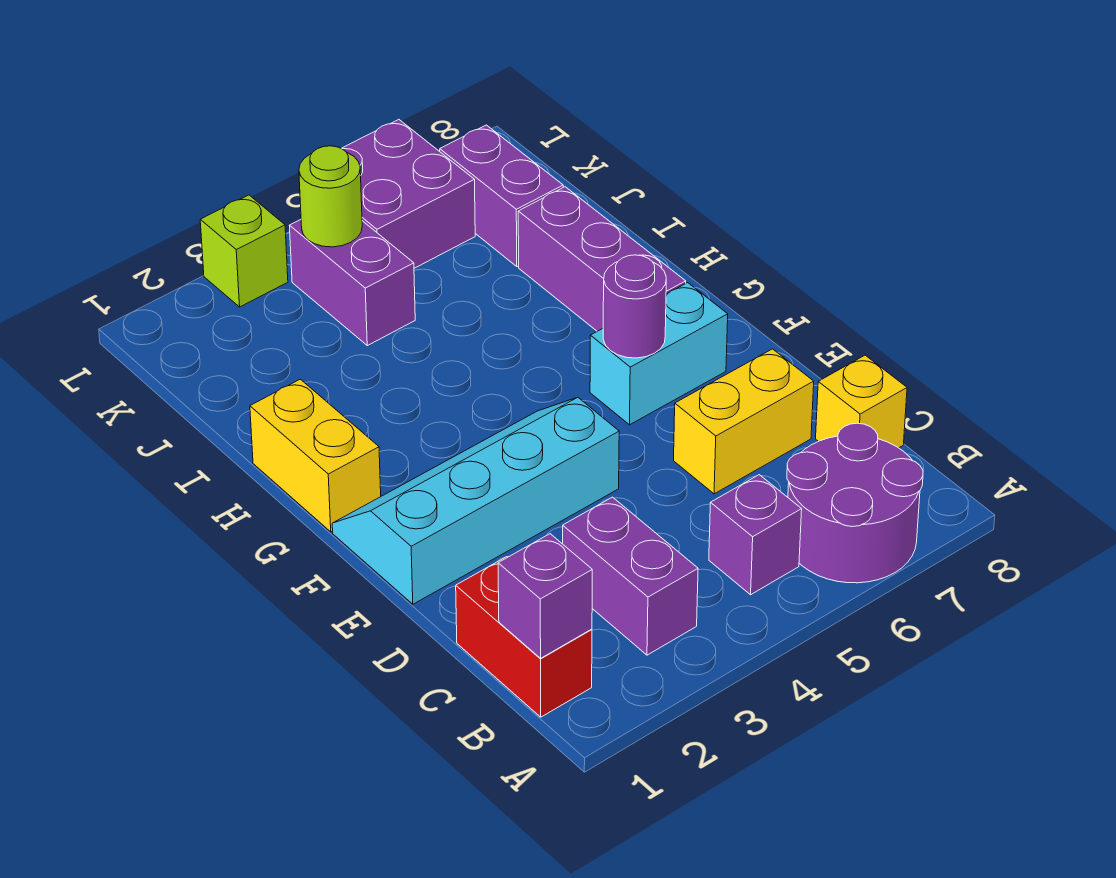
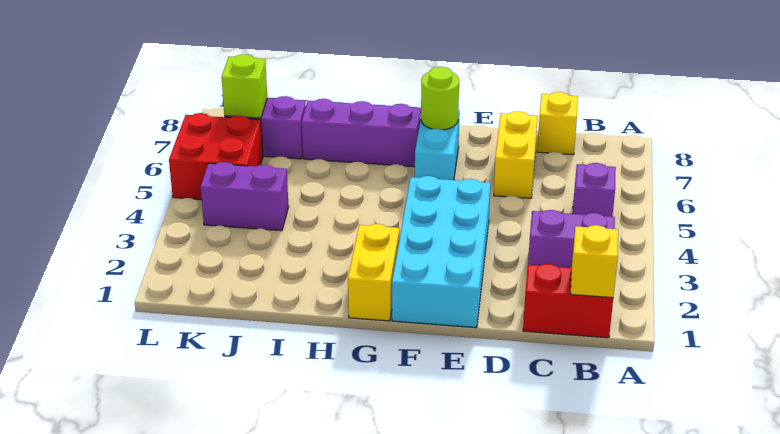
purple 2x2 round brick [787,423,923,583] -> none
purple 1x1 brick [498,534,592,658] -> yellow 1x1 brick [571,225,618,298]
cyan 2x4 slope [332,397,619,604] -> cyan 2x4 brick [392,176,491,328]
purple 1x1 round brick [603,255,666,358] -> none
yellow 1x2 brick [250,379,381,532] -> yellow 1x2 brick turned to [348,224,399,321]
lime 1x1 round brick [299,146,362,247] -> lime 1x1 round brick moved to [421,67,459,130]
purple 2x2 brick [342,120,475,268] -> red 2x2 brick [169,113,263,200]
lime 1x1 brick [200,195,288,307] -> lime 1x1 brick moved to [221,54,267,118]

